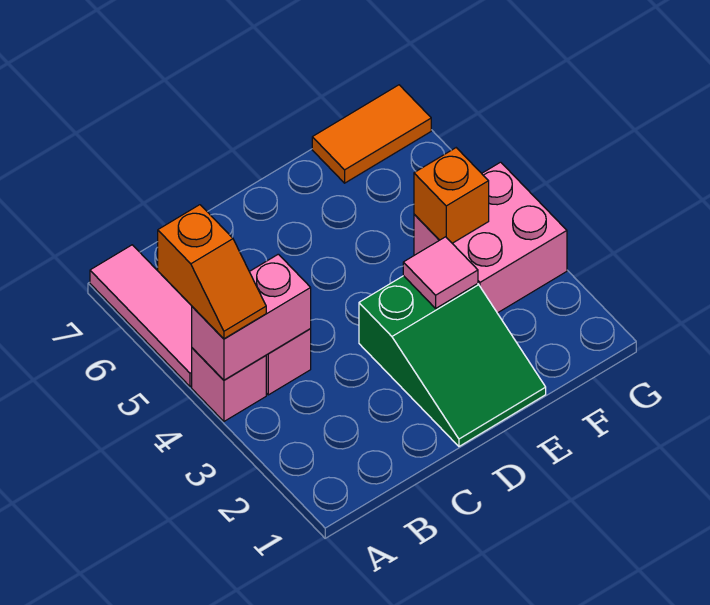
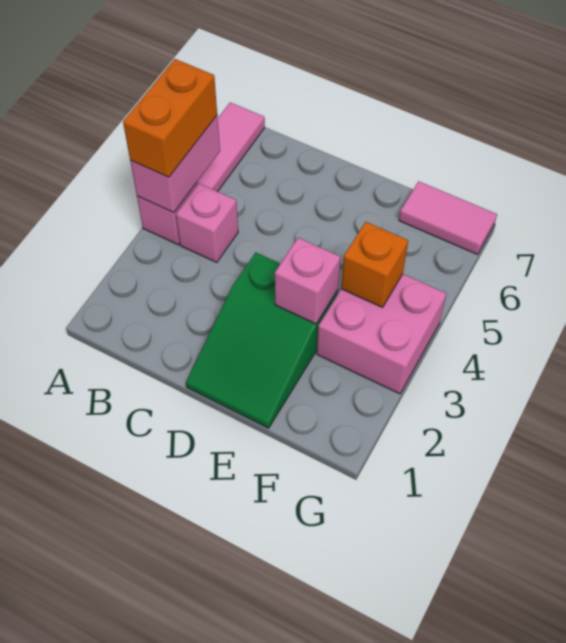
pink 1x2 brick [192,254,311,380] -> pink 1x2 brick turned to [130,116,220,213]
orange 1x2 slope [158,205,266,339] -> orange 1x2 brick [123,59,217,177]
pink 1x1 tile [403,237,478,308] -> pink 1x1 brick [275,238,341,324]
orange 1x2 tile [312,85,431,183] -> pink 1x2 tile [399,181,497,254]

